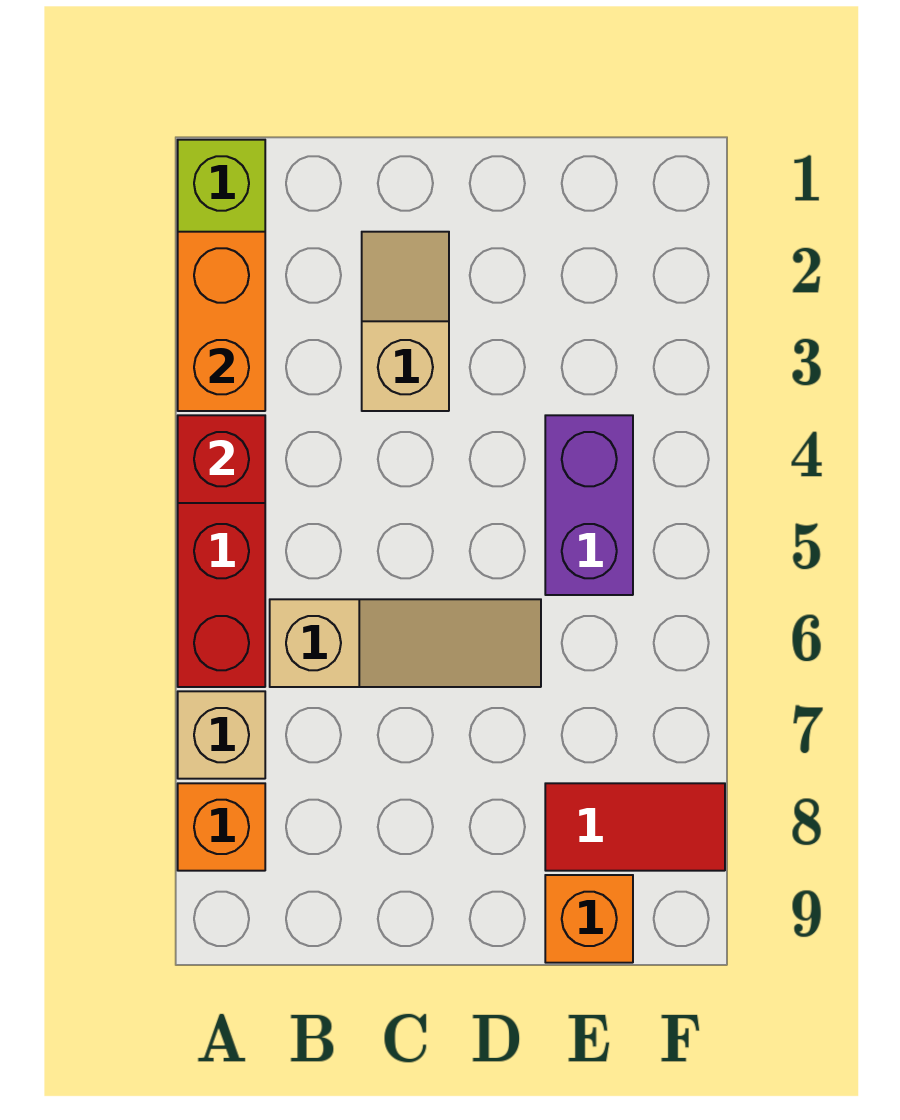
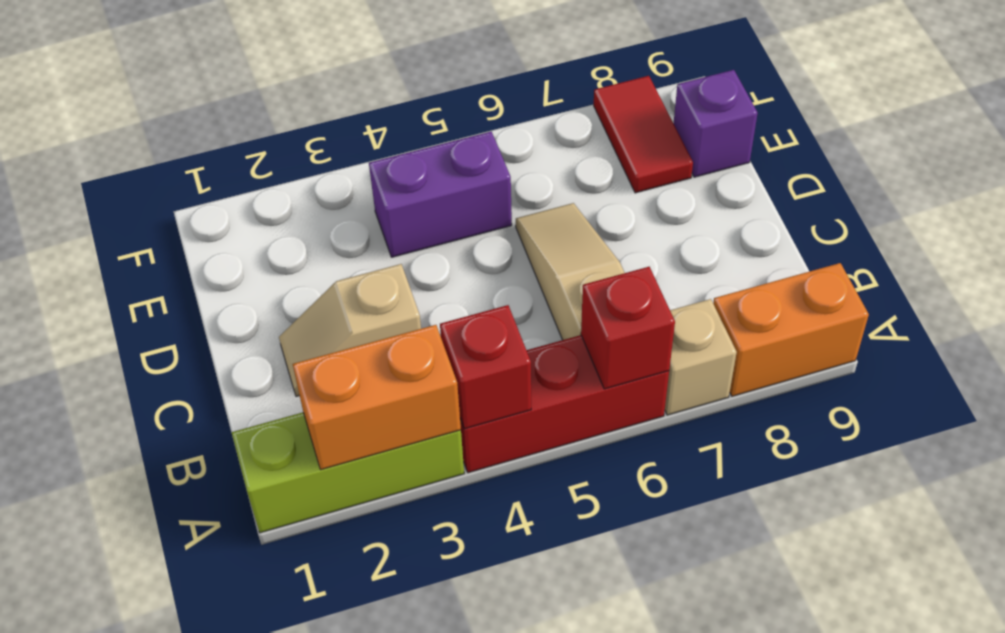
none -> red 1x1 brick [581,267,675,389]
orange 1x1 brick [178,783,265,871] -> orange 1x2 brick [713,263,869,396]
orange 1x1 brick [545,875,633,963] -> purple 1x1 brick [673,70,758,177]

